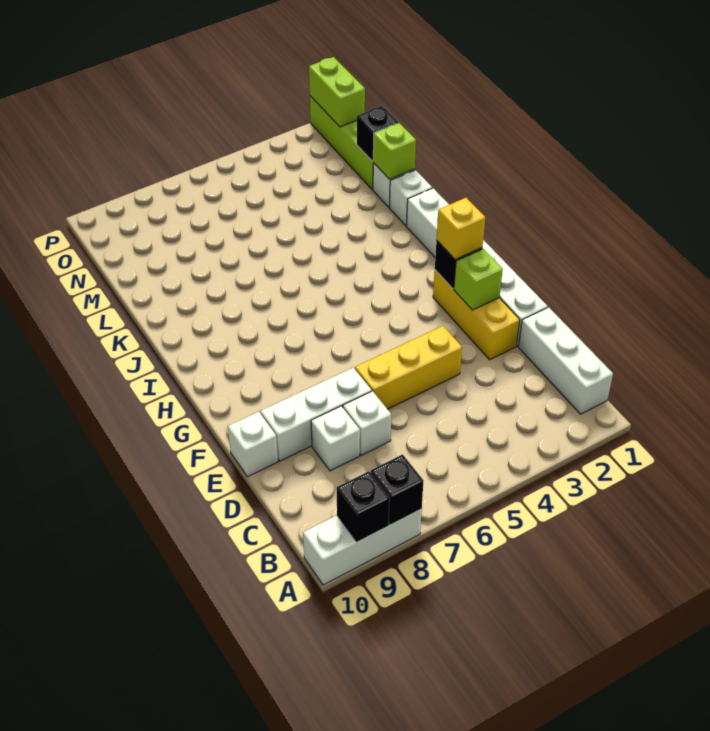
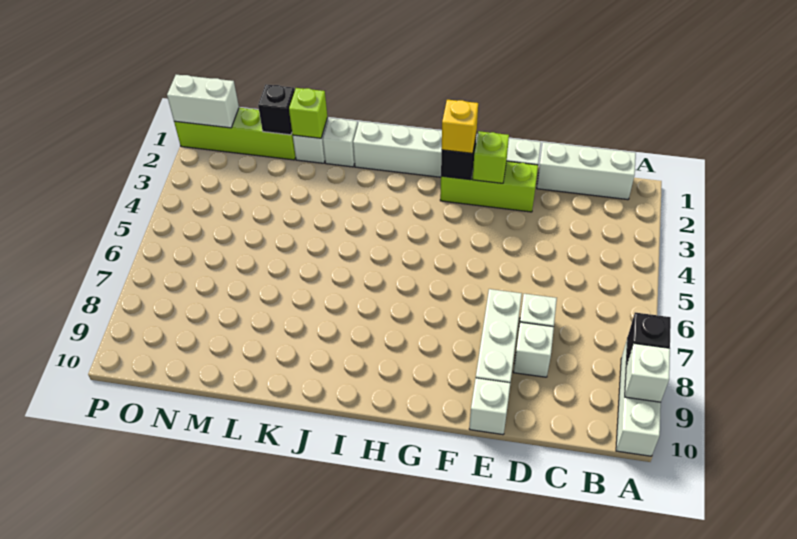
black 1x1 brick [337,471,390,541] -> white 1x1 brick [625,344,670,402]
yellow 1x3 brick [433,270,520,360] -> lime 1x3 brick [440,161,538,212]
yellow 1x3 brick [355,326,462,409] -> none
lime 1x2 brick [309,57,365,127] -> white 1x2 brick [167,75,239,128]

